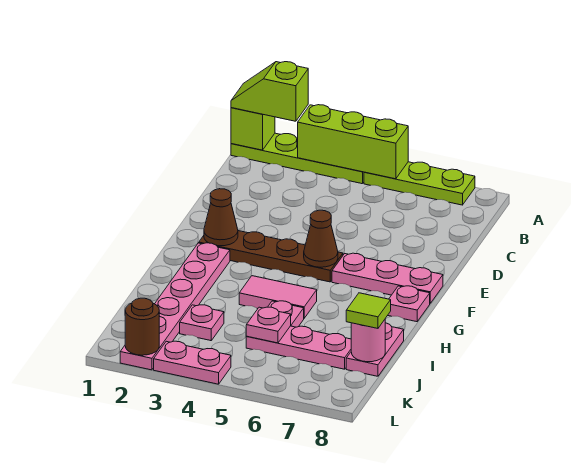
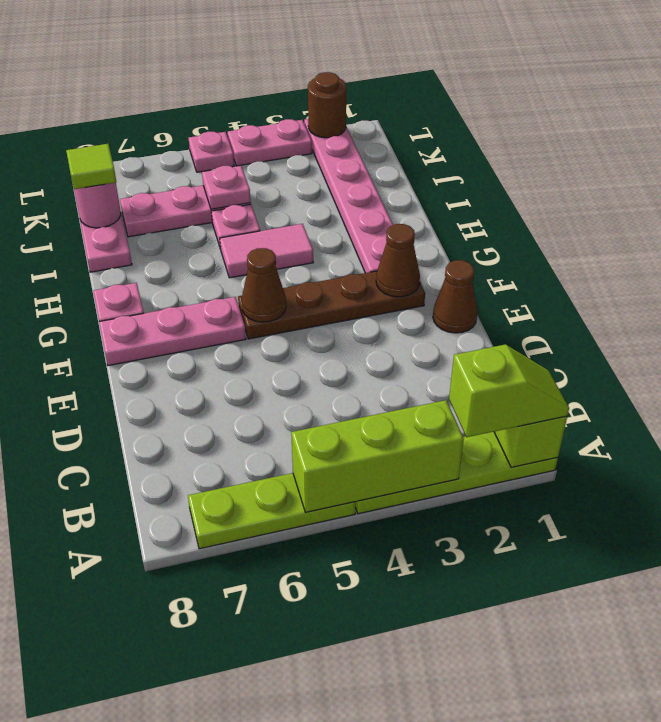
none -> brown 1x1 cone [433,260,478,333]
pink 1x1 plate [180,305,224,341] -> pink 1x1 plate moved to [189,132,234,172]

